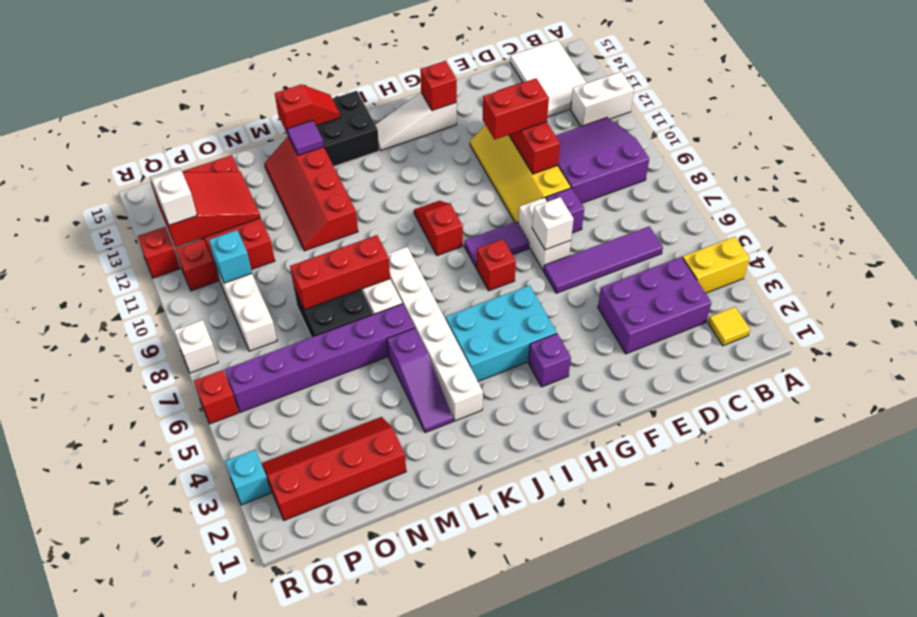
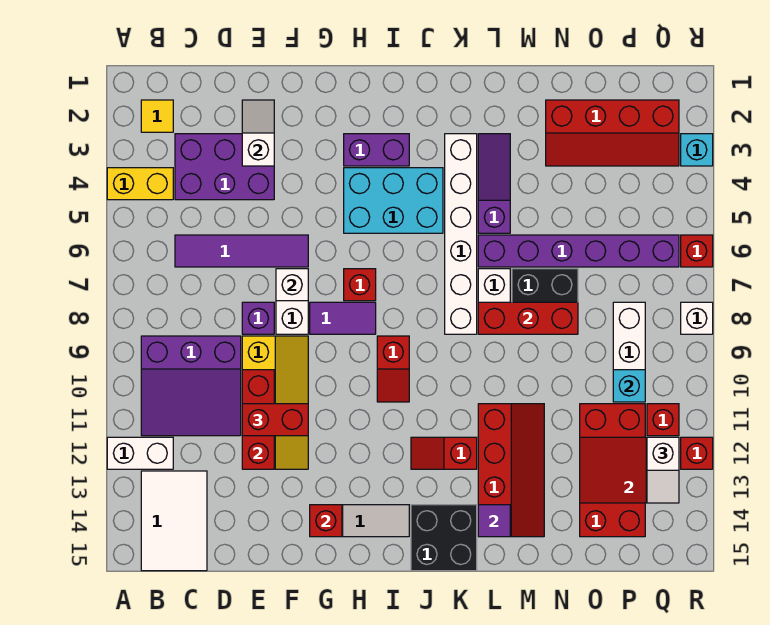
none -> white 1x2 slope [242,100,274,166]
purple 1x1 brick [528,334,571,387] -> purple 1x2 brick [344,134,409,166]
red 1x2 slope [275,85,340,134] -> red 1x2 slope moved to [411,437,477,469]

